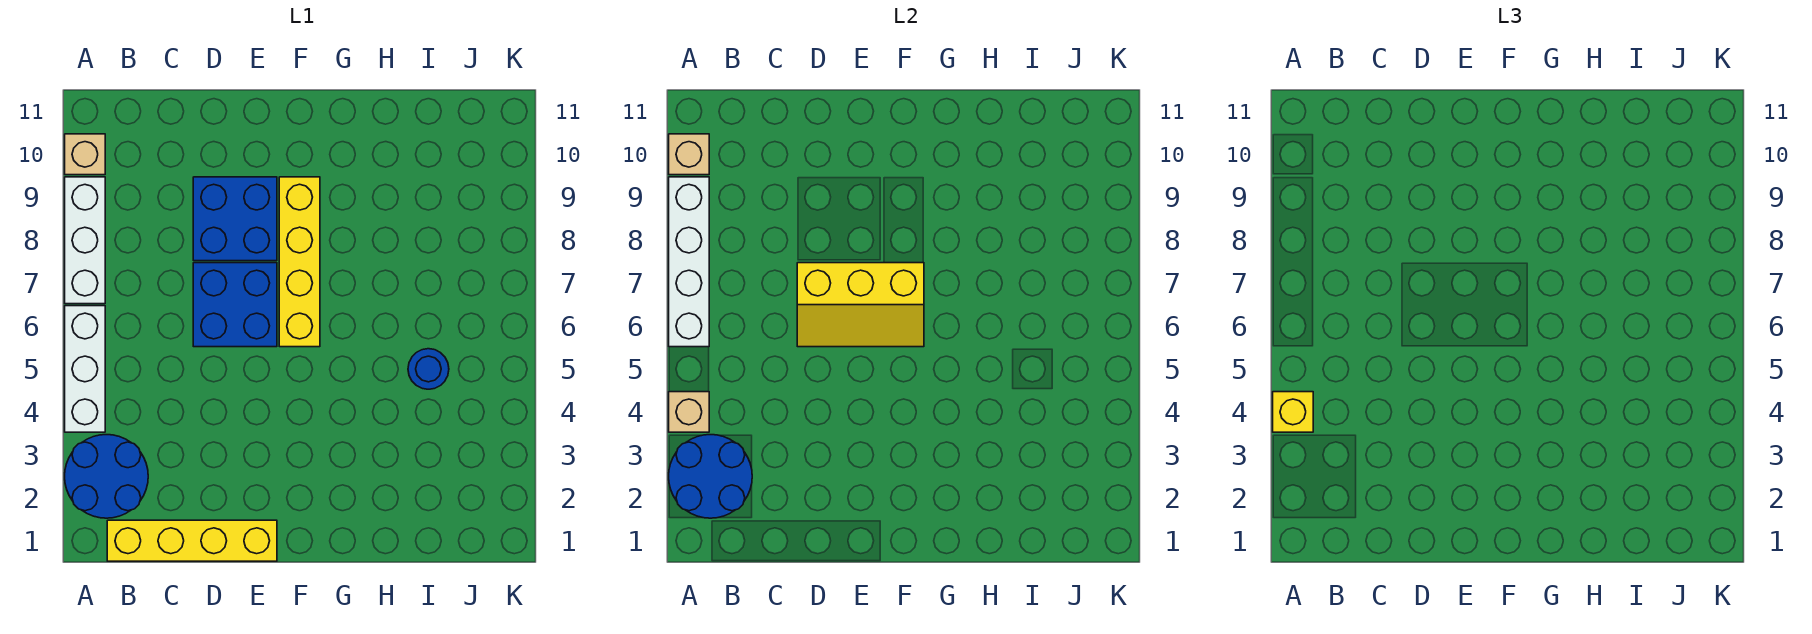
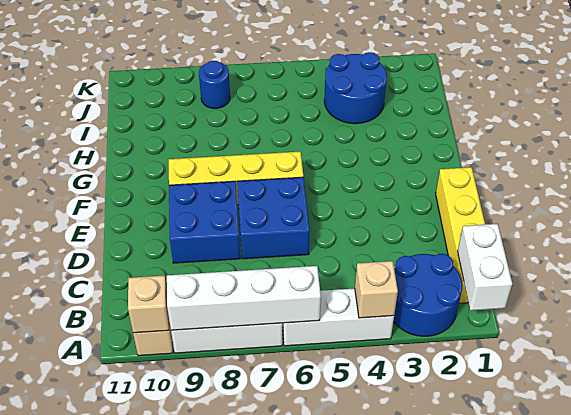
none -> white 1x2 brick [458,224,512,311]
blue 2x2 round brick [669,435,752,518] -> blue 2x2 round brick moved to [324,52,387,124]
yellow 1x1 brick [1273,392,1313,432] -> none
yellow 2x3 slope [797,263,924,347] -> none
blue 1x1 round brick [408,349,449,389] -> blue 1x1 round brick moved to [199,61,230,109]

